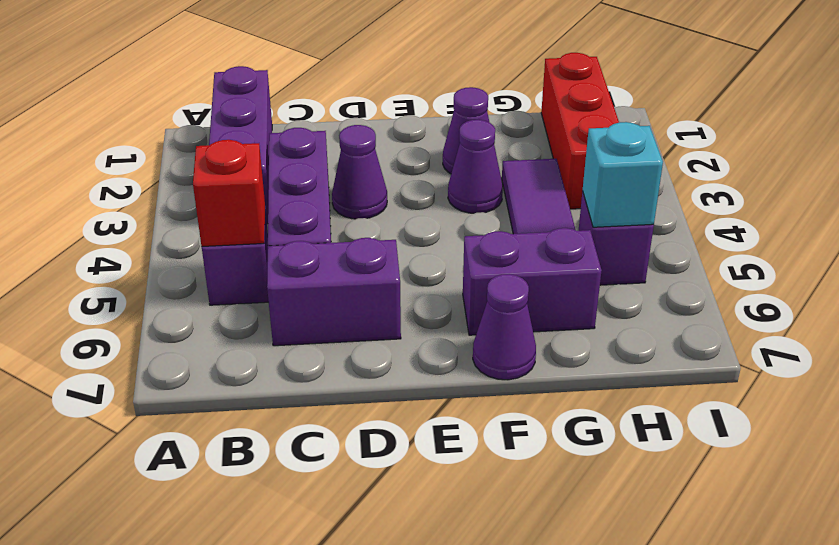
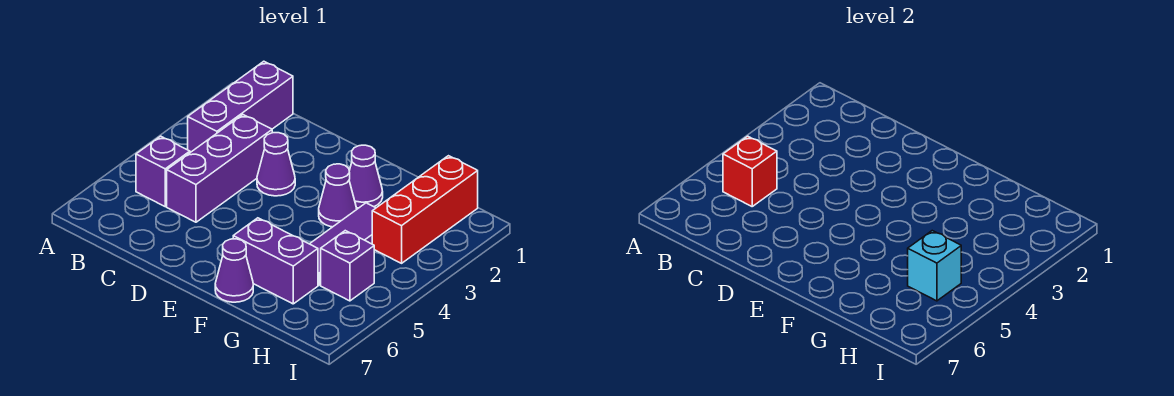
purple 1x2 brick [267,238,401,346] -> none

